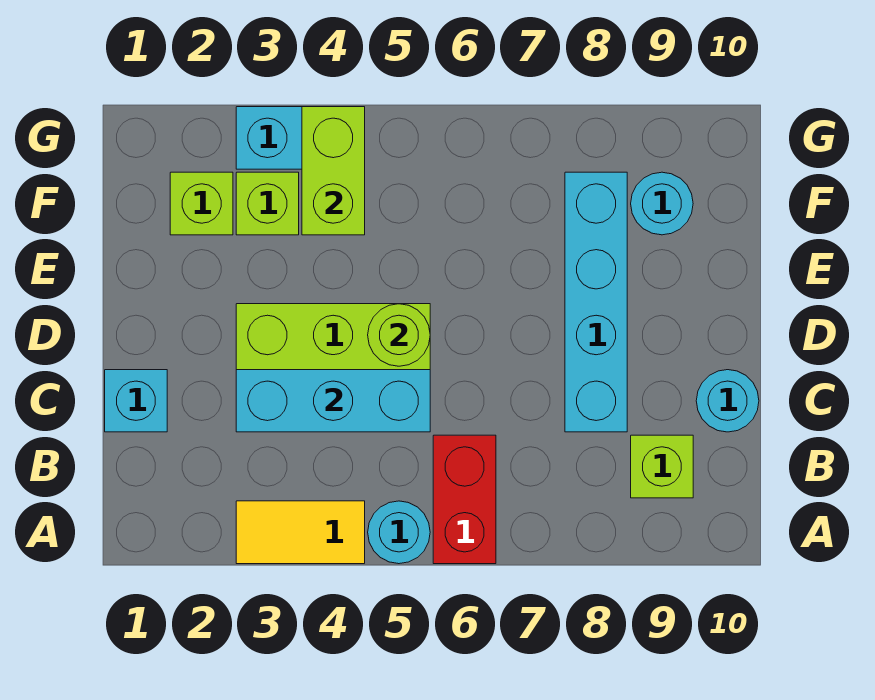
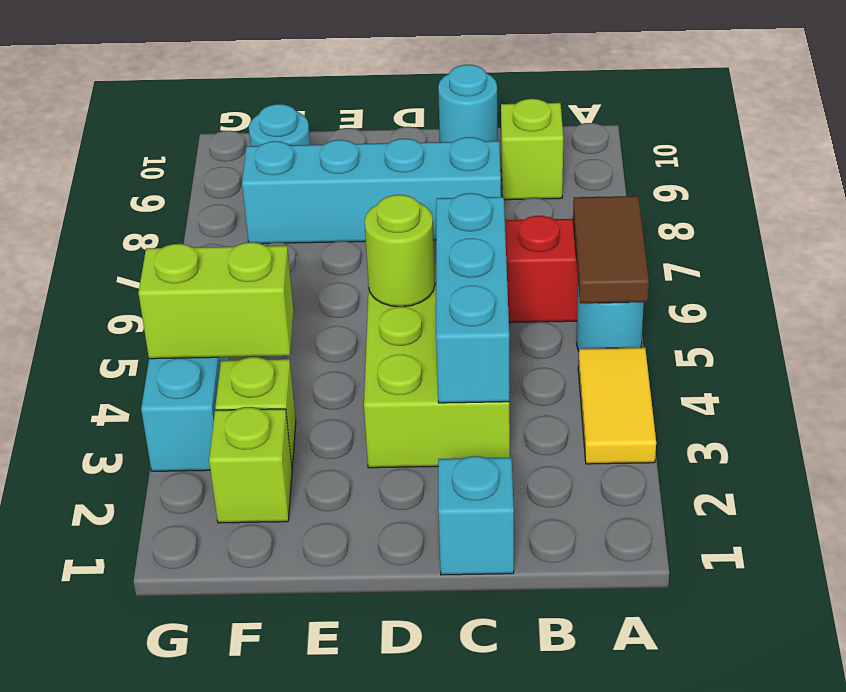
none -> brown 1x2 tile [573,196,649,303]

